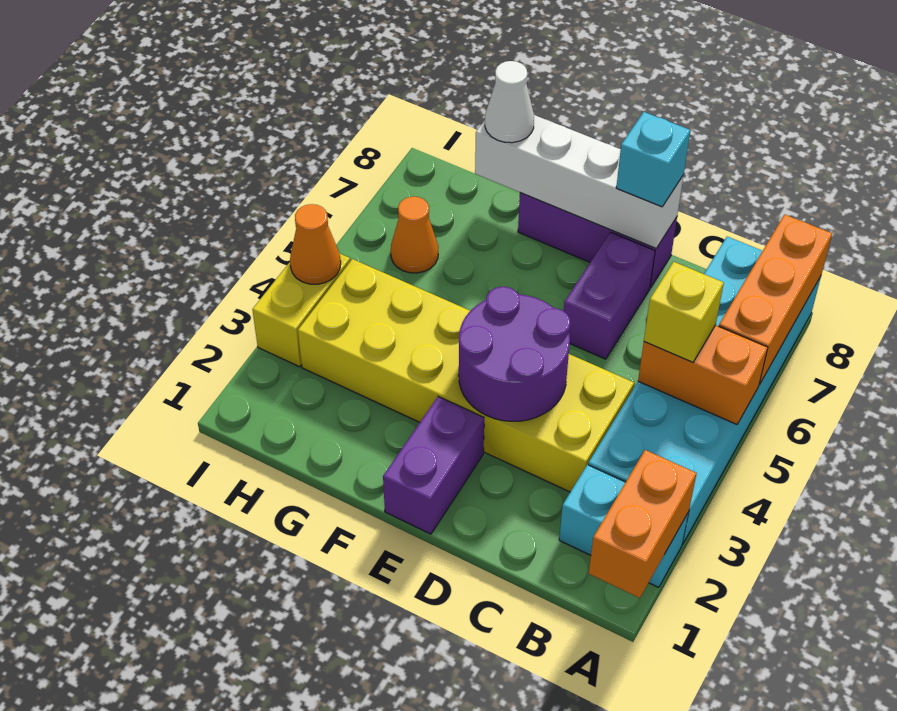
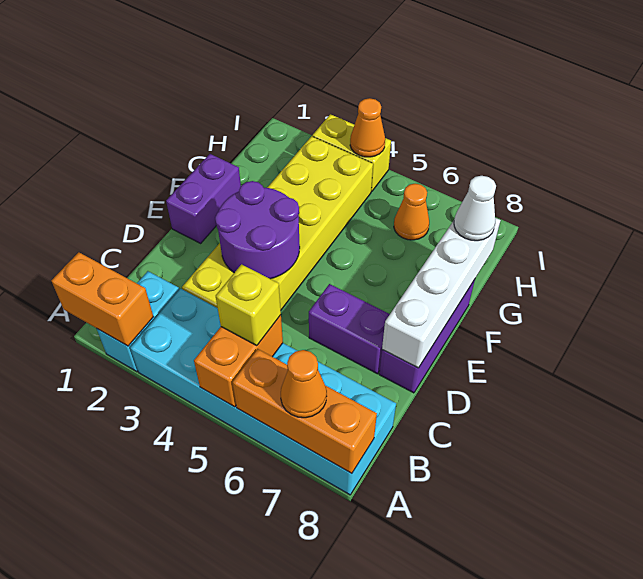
none -> orange 1x1 cone [281,350,327,418]
cyan 1x1 brick [616,112,690,207] -> none
purple 1x2 brick [383,397,484,534] -> purple 1x2 brick turned to [166,154,241,243]

